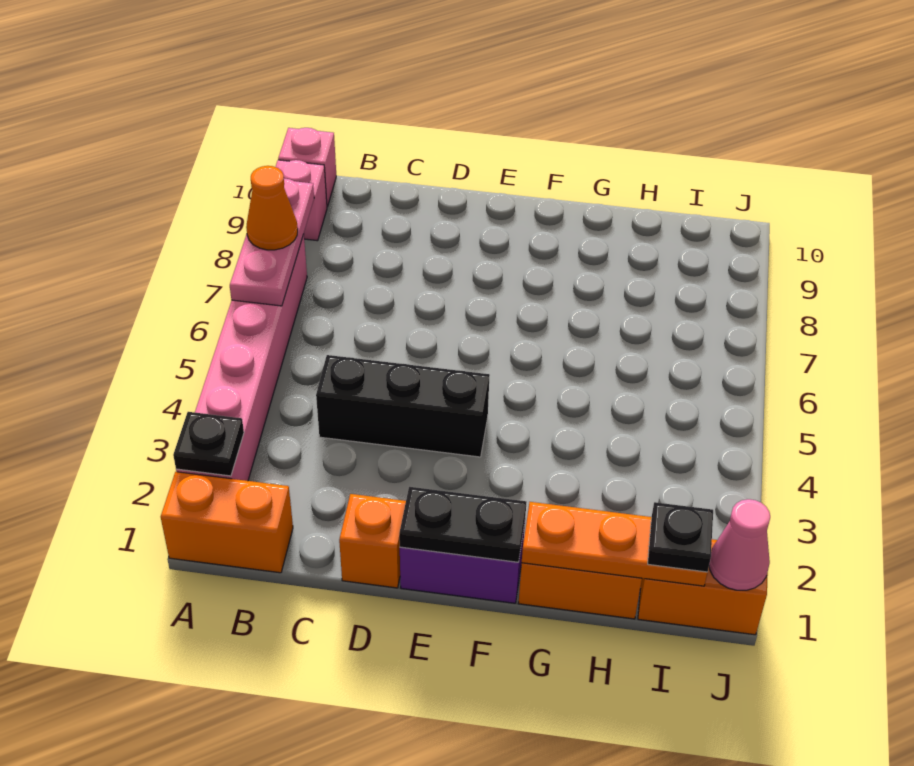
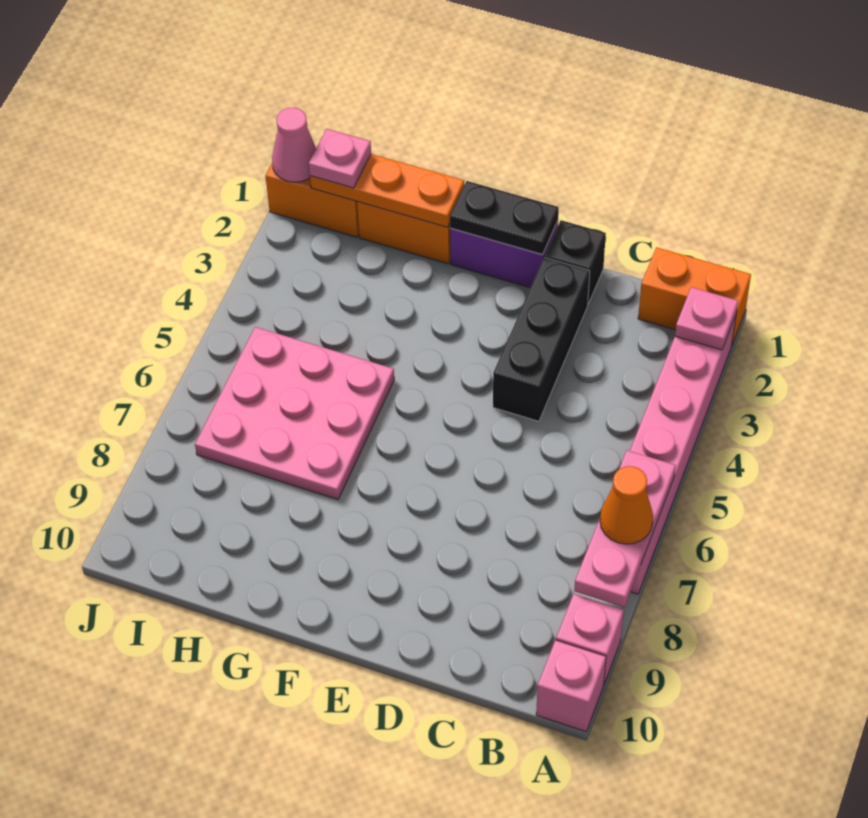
black 1x1 plate [173,412,244,476] -> pink 1x1 plate [675,287,738,350]
black 1x3 brick [316,355,490,457] -> black 1x3 brick turned to [493,258,590,421]
orange 1x1 brick [339,494,406,588] -> black 1x1 brick [545,220,606,304]
none -> pink 3x3 plate [195,327,394,499]
black 1x1 plate [648,502,713,572] -> pink 1x1 plate [309,129,371,188]

